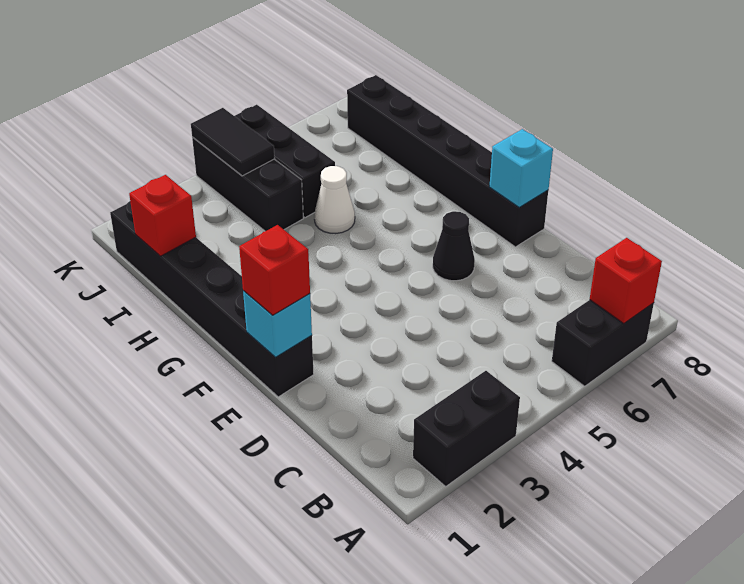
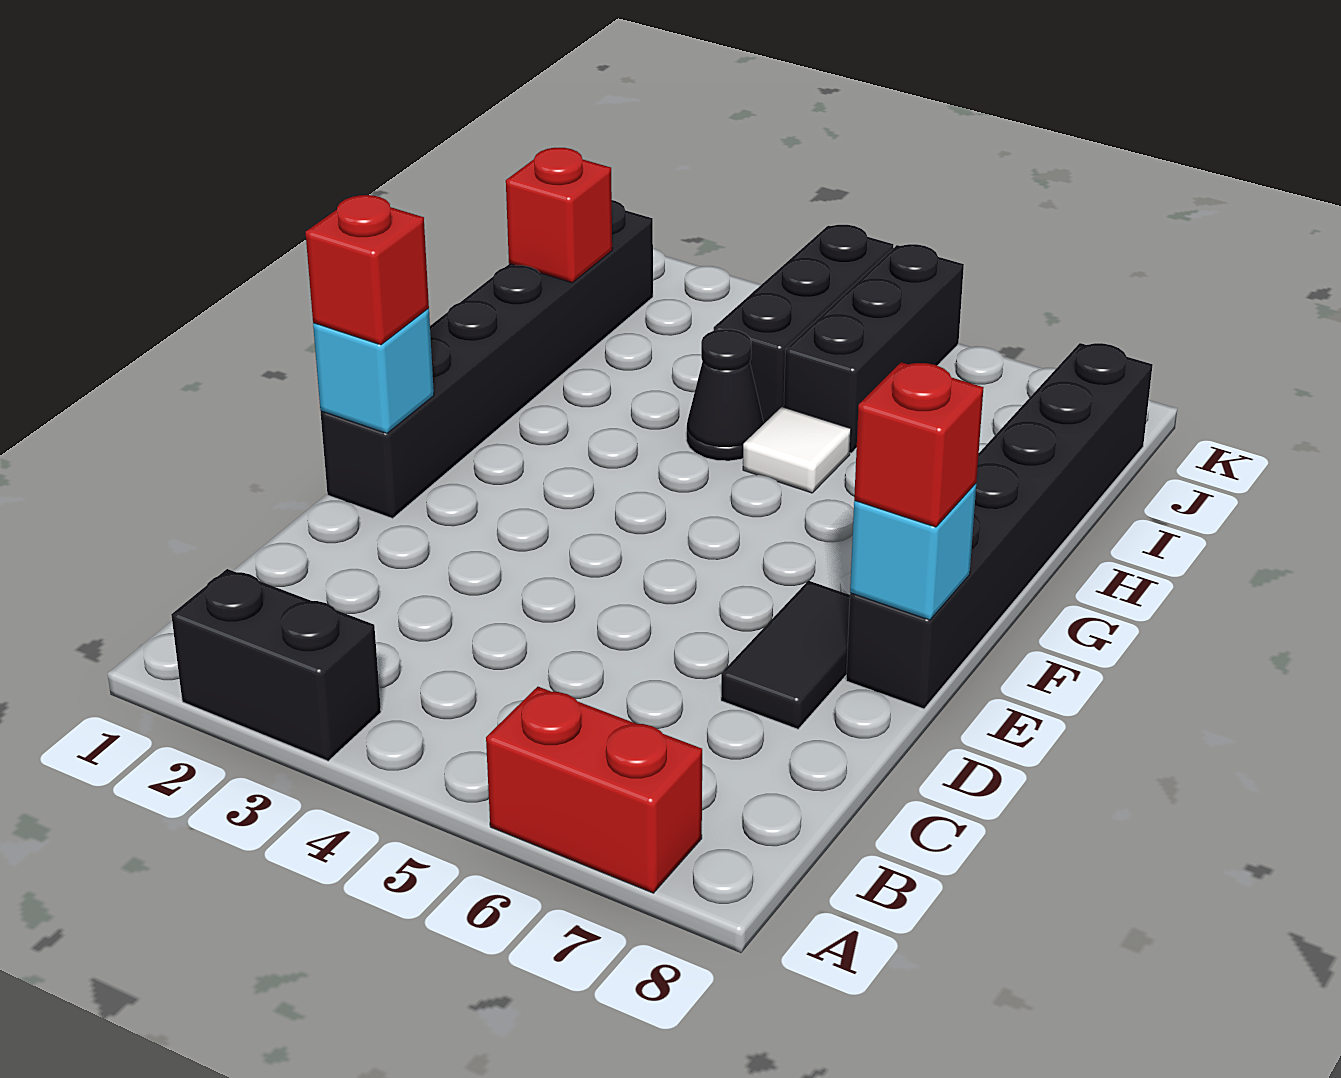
black 1x2 brick [552,300,654,386] -> red 1x2 brick [486,687,702,893]
red 1x1 brick [590,238,662,323] -> red 1x1 brick moved to [854,362,984,527]
black 1x1 cone [433,211,475,281] -> black 1x1 cone moved to [686,329,764,461]
white 1x1 cone [314,166,355,233] -> white 1x1 tile [743,407,851,493]
black 1x2 tile [191,108,275,176] -> black 1x2 tile moved to [721,581,850,729]

